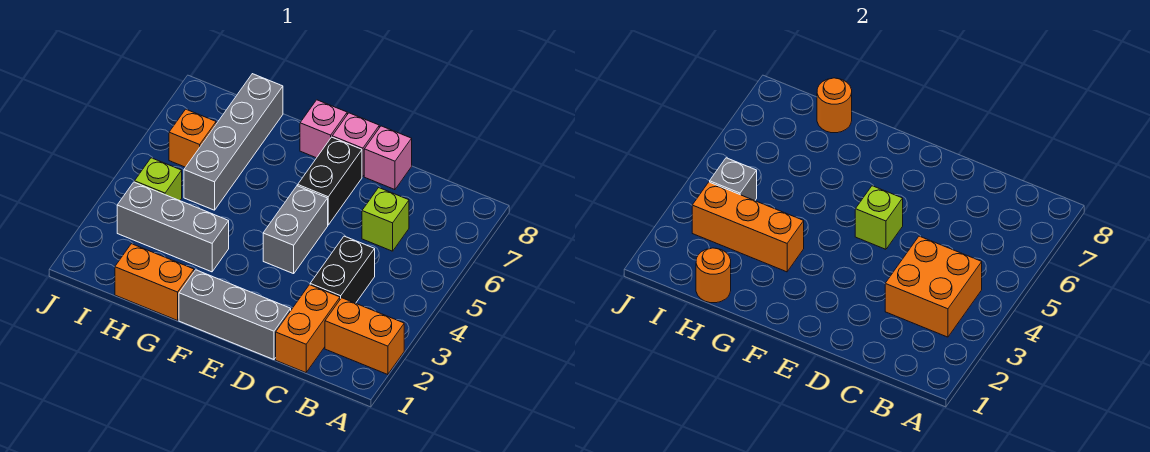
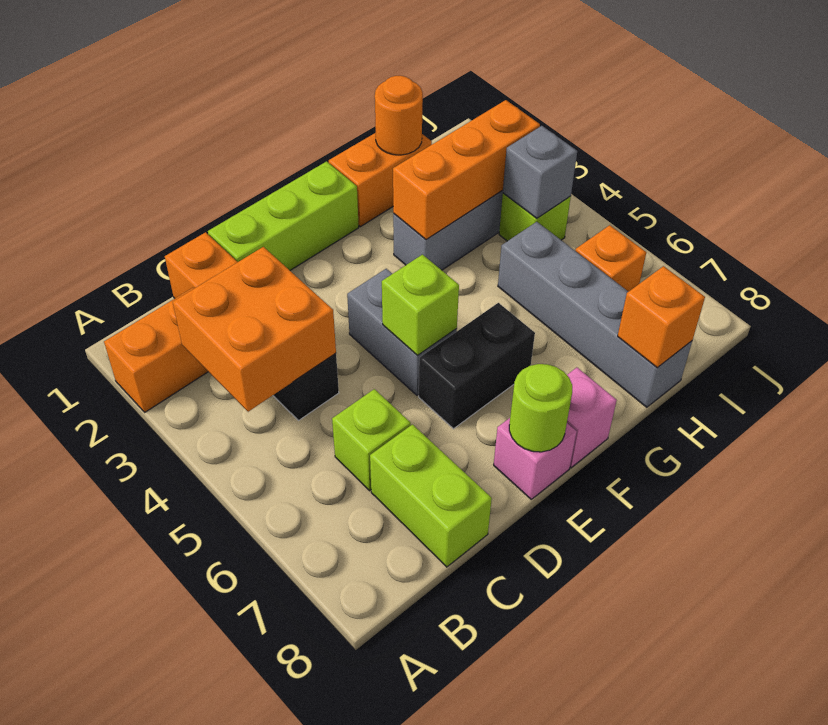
none -> lime 1x2 brick [370,424,492,567]
grey 1x3 brick [179,270,291,360] -> lime 1x3 brick [208,161,359,270]
pink 1x1 brick [364,126,412,190] -> none
black 1x2 brick [298,137,362,225] -> black 1x2 brick turned to [419,303,535,429]
none -> lime 1x1 round brick [509,364,572,452]
orange 1x1 round brick [817,78,852,133] -> orange 1x1 brick [618,266,705,368]

